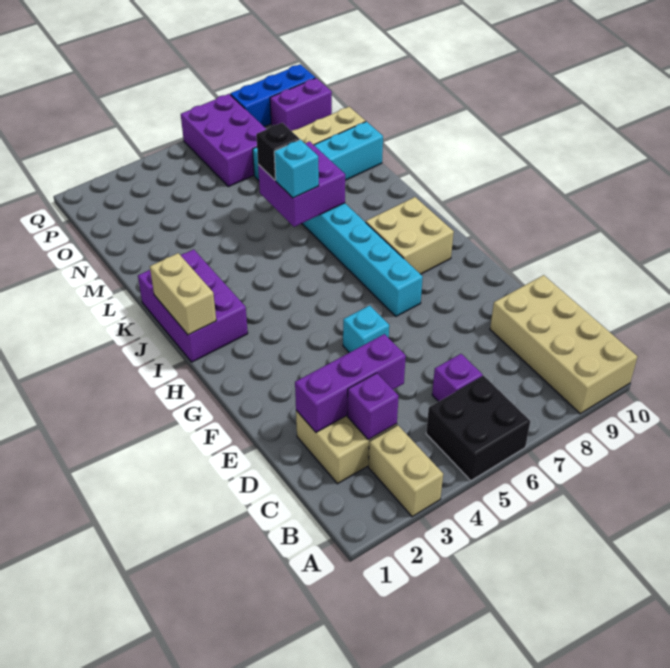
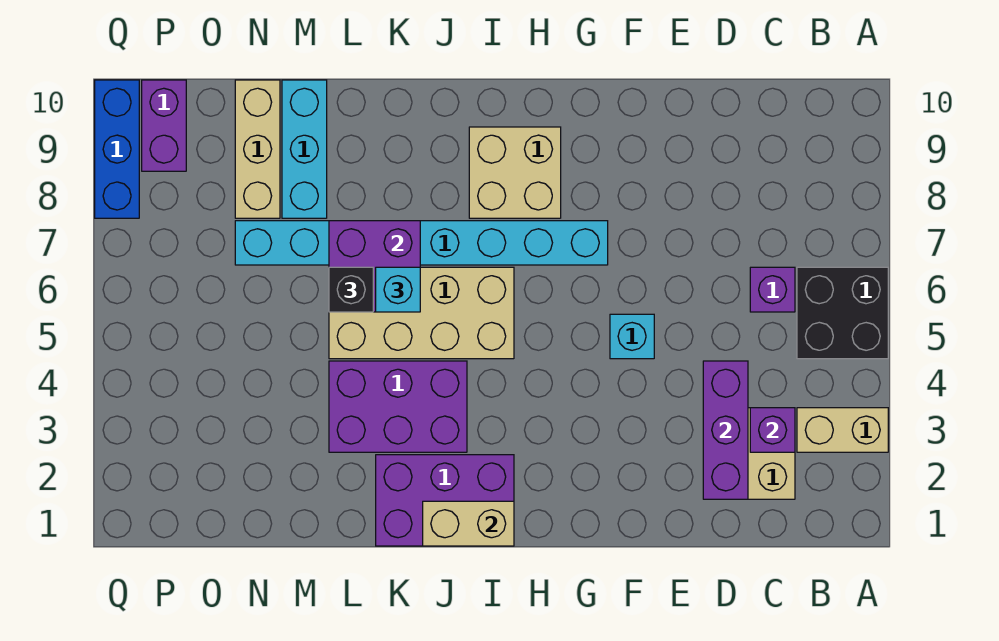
tan 2x4 brick [490,275,637,414] -> tan 2x4 brick moved to [329,267,514,359]
purple 2x3 brick [181,94,266,187] -> purple 2x3 brick moved to [329,361,467,452]

